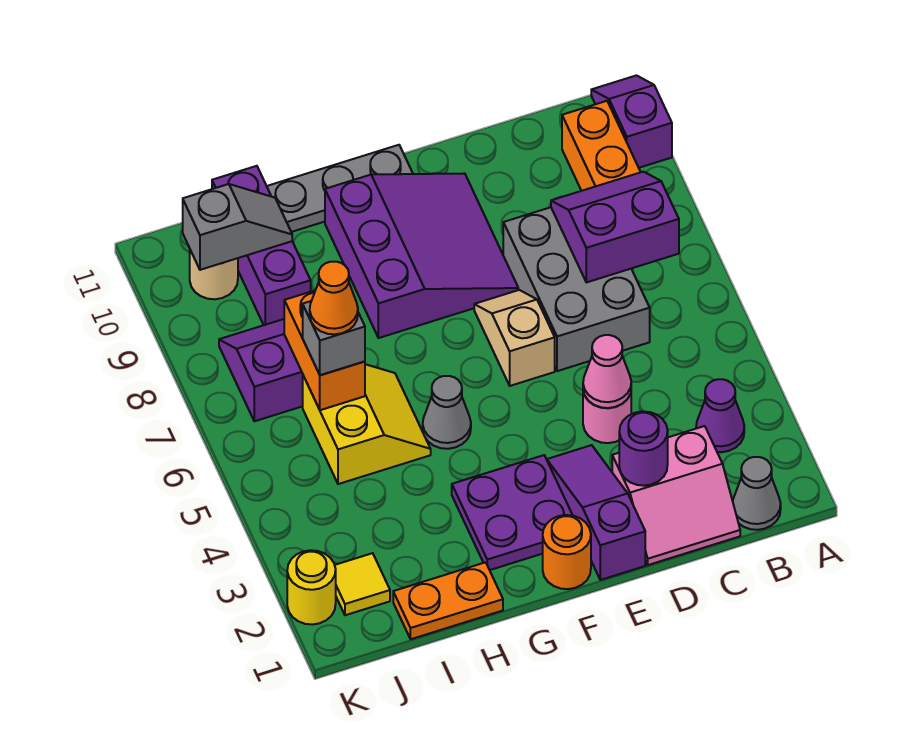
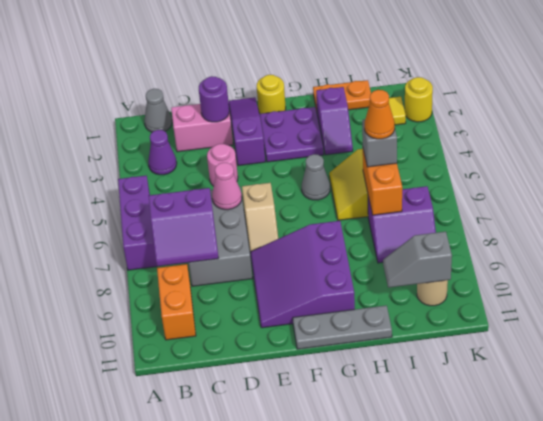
purple 1x2 slope [591,75,672,168] -> purple 1x2 slope moved to [316,87,353,155]
pink 1x1 cone [583,335,631,408] -> pink 1x1 cone moved to [212,163,242,210]
purple 1x3 slope [547,445,645,580] -> purple 1x3 slope turned to [228,97,265,166]
orange 1x1 round brick [543,515,591,589] -> yellow 1x1 round brick [257,75,286,114]
purple 1x3 brick [212,166,311,325] -> purple 1x3 brick moved to [118,176,157,270]

